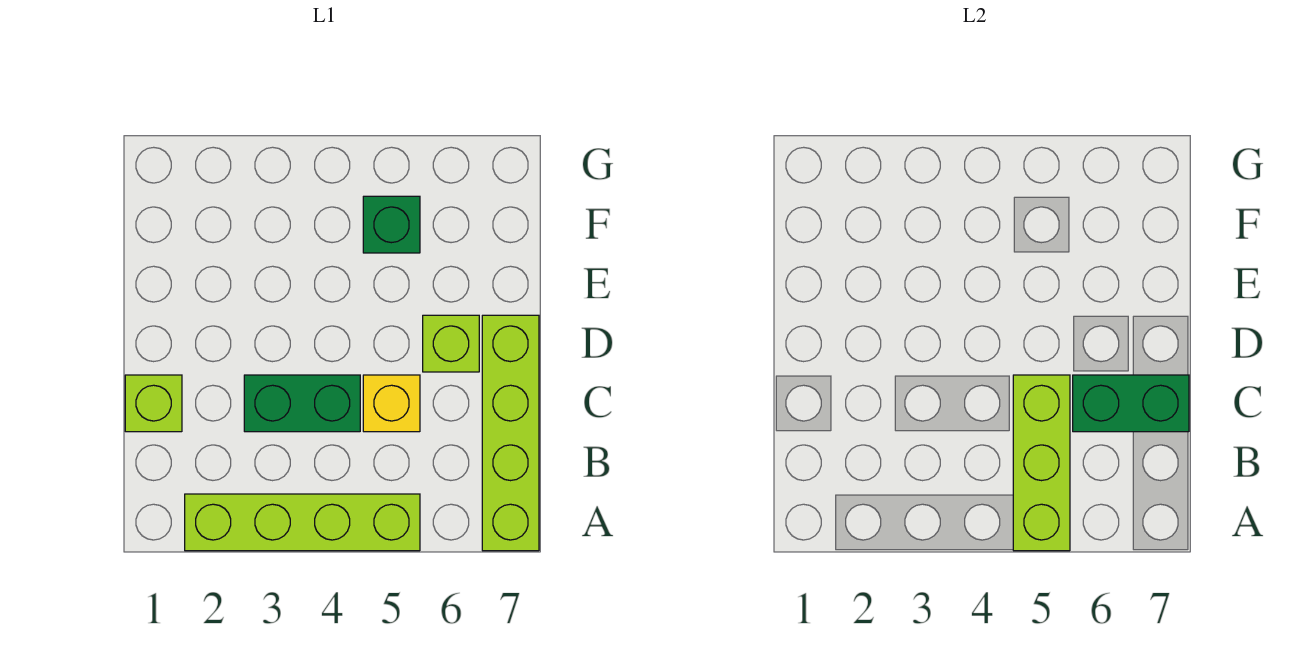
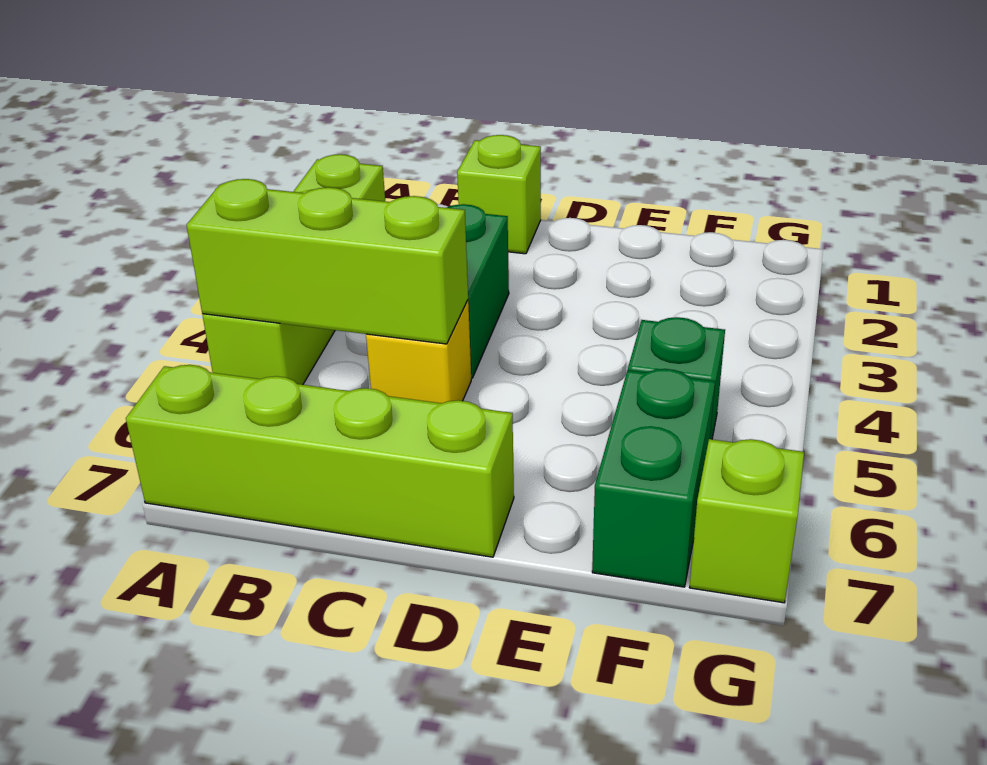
green 1x2 brick [1073,375,1189,432] -> green 1x2 brick moved to [592,369,715,587]
lime 1x1 brick [423,315,479,372] -> lime 1x1 brick moved to [689,439,804,603]

